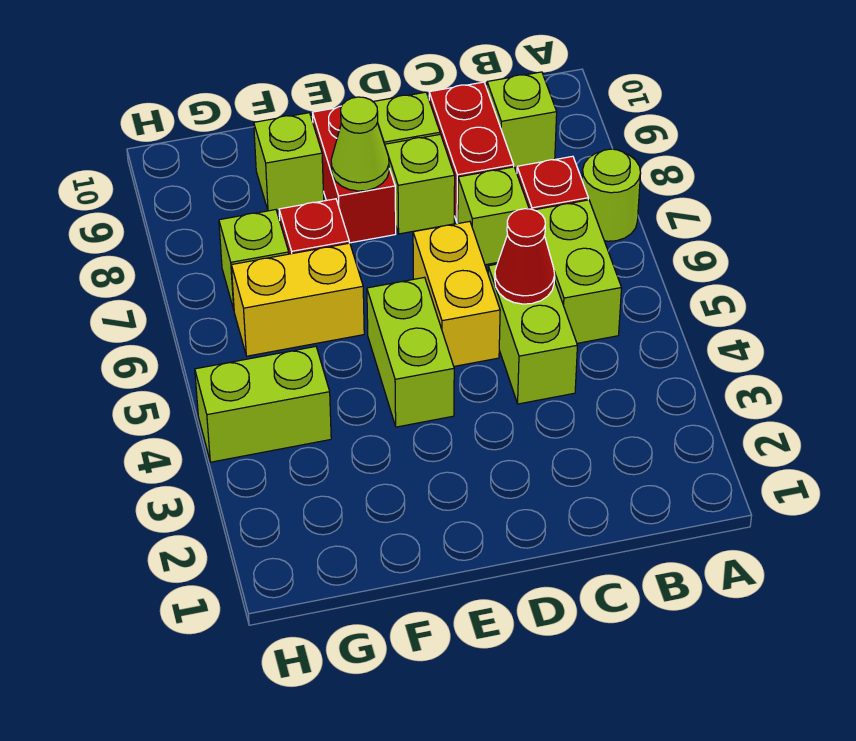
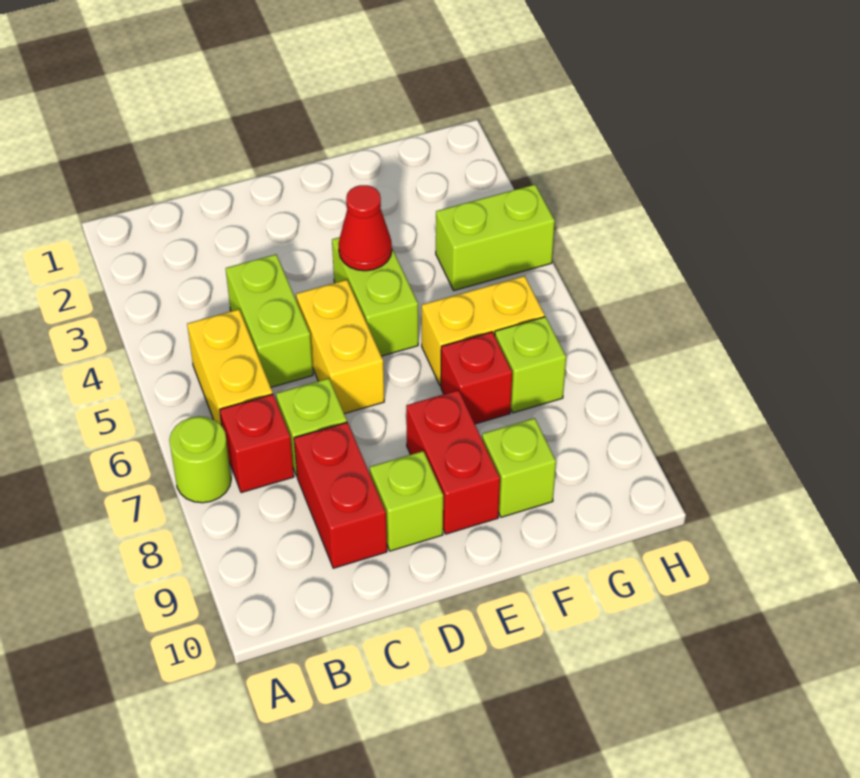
lime 1x2 brick [535,200,621,343] -> yellow 1x2 brick [187,309,273,425]
lime 1x1 brick [487,72,557,168] -> none
red 1x1 cone [495,209,555,304] -> red 1x1 cone moved to [339,185,392,271]
lime 1x1 brick [385,134,455,234] -> none
lime 1x1 cone [331,97,389,191] -> none

